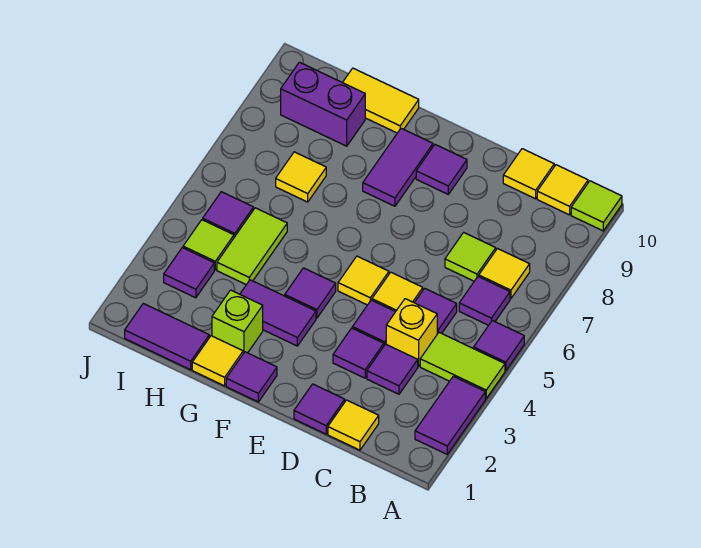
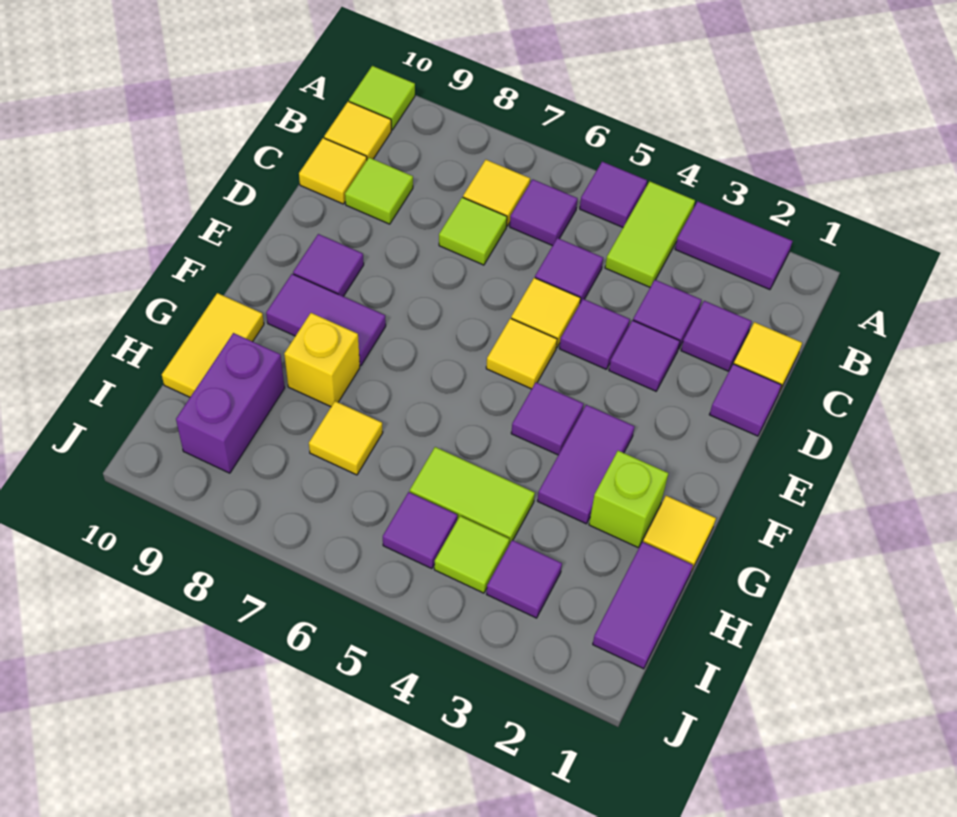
yellow 1x1 brick [386,299,437,366] -> yellow 1x1 brick moved to [284,313,360,407]
none -> lime 1x1 tile [345,158,413,224]
purple 1x1 tile [226,352,277,402] -> purple 1x1 tile moved to [681,301,752,371]

